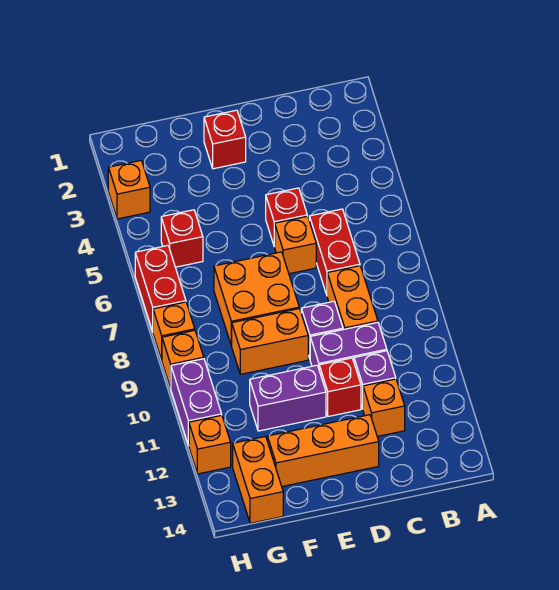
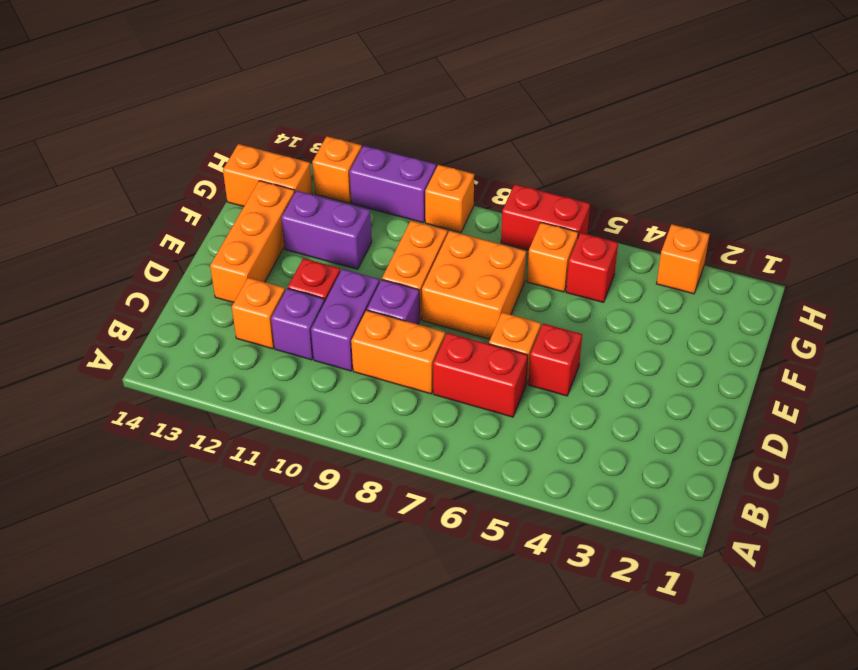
red 1x1 brick [204,110,246,169] -> none
purple 1x2 brick [250,365,326,431] -> purple 1x2 brick turned to [281,191,372,269]
orange 1x1 brick [153,302,195,360] -> orange 1x1 brick moved to [527,222,578,292]

